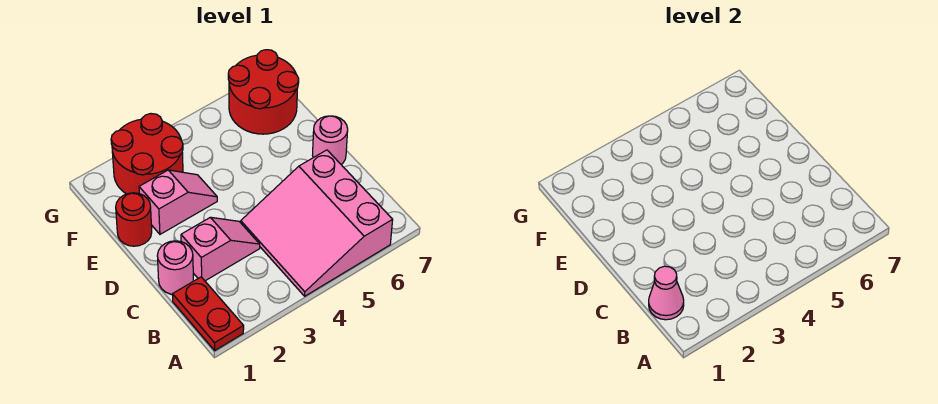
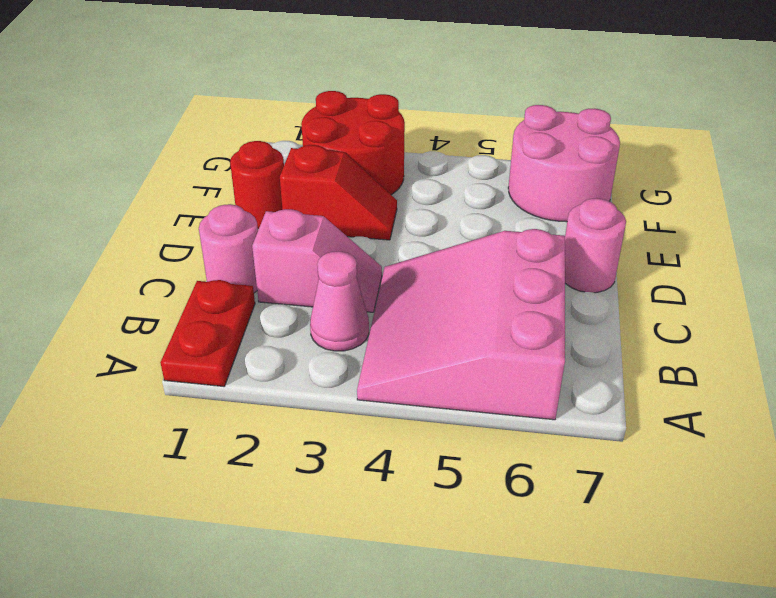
pink 1x1 cone [649,266,684,320] -> pink 1x1 cone moved to [310,251,369,351]
pink 1x2 slope [139,170,217,234] -> red 1x2 slope [280,145,397,240]
red 2x2 round brick [228,50,299,134] -> pink 2x2 round brick [508,105,620,222]

